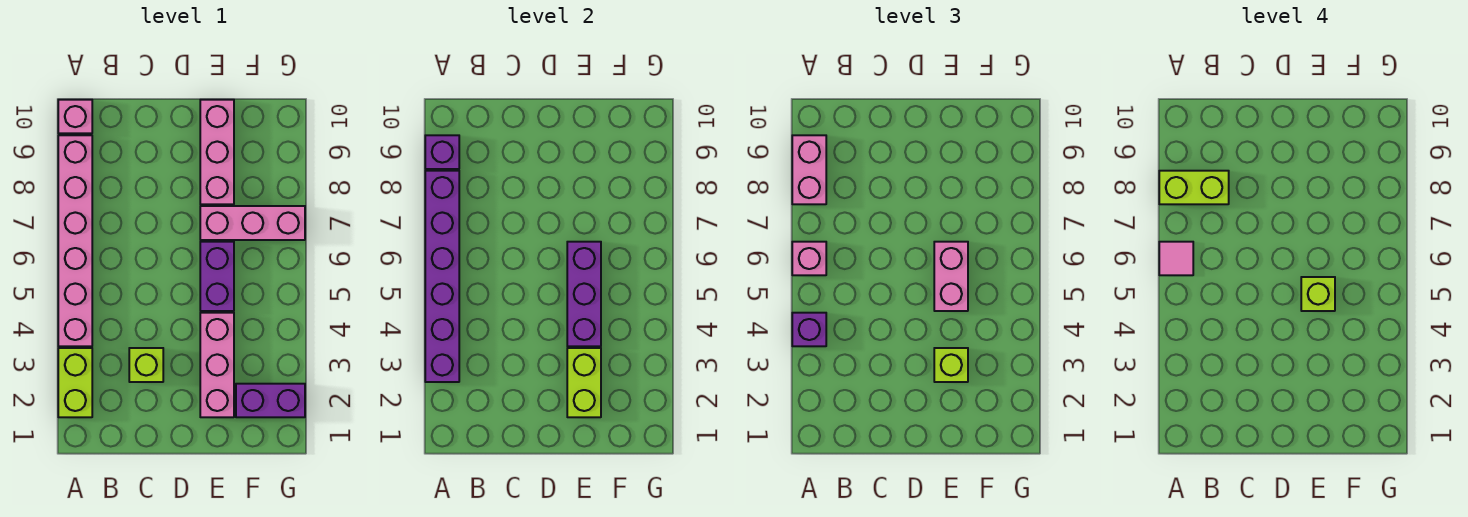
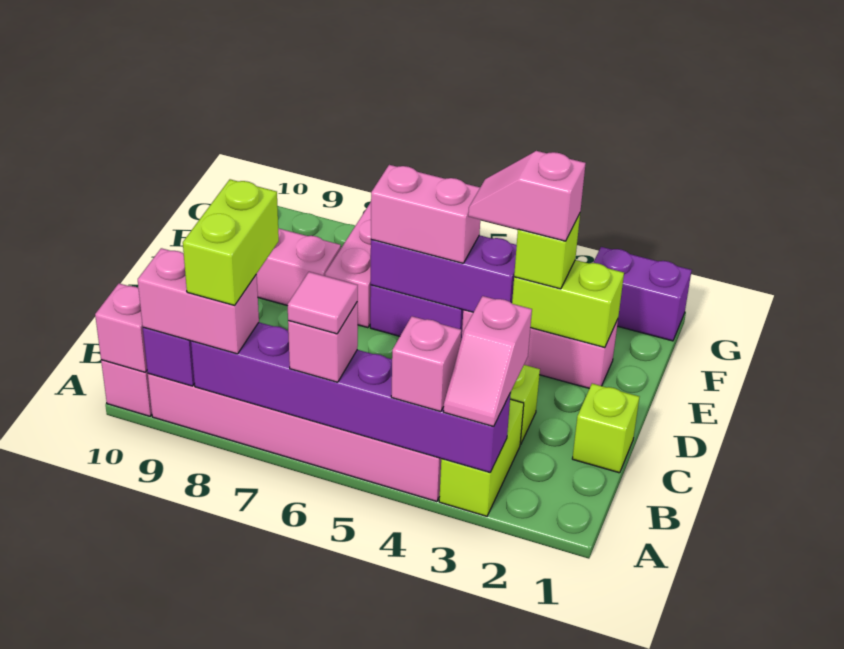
lime 1x2 brick [58,348,92,417] -> lime 1x2 brick turned to [439,399,524,516]
none -> pink 1x2 slope [443,296,532,427]
purple 1x1 brick [792,313,826,346] -> pink 1x1 brick [391,316,461,412]
none -> pink 1x1 brick [95,283,147,372]
none -> pink 1x2 slope [468,151,586,241]
lime 1x1 brick [1301,277,1335,311] -> lime 1x1 brick moved to [572,384,639,473]
purple 1x2 brick [236,384,305,417] -> purple 1x2 brick turned to [593,247,692,341]

